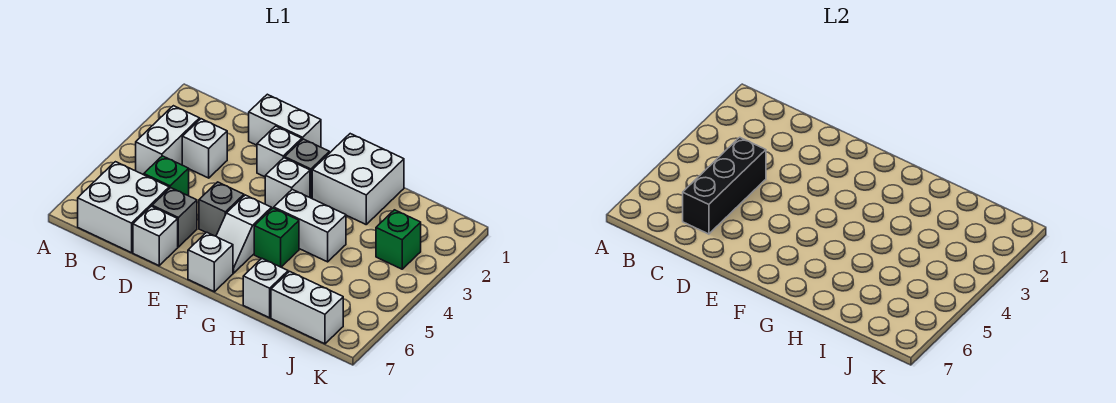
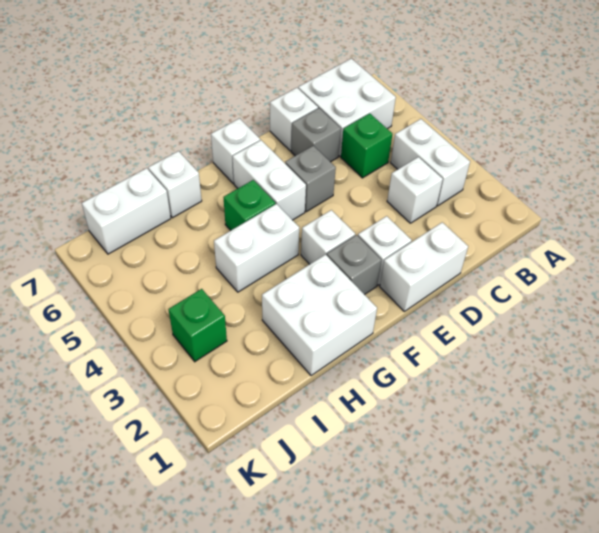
black 1x3 brick [683,137,766,234] -> none
white 1x2 slope [216,195,271,273] -> white 1x2 brick [233,140,306,220]

